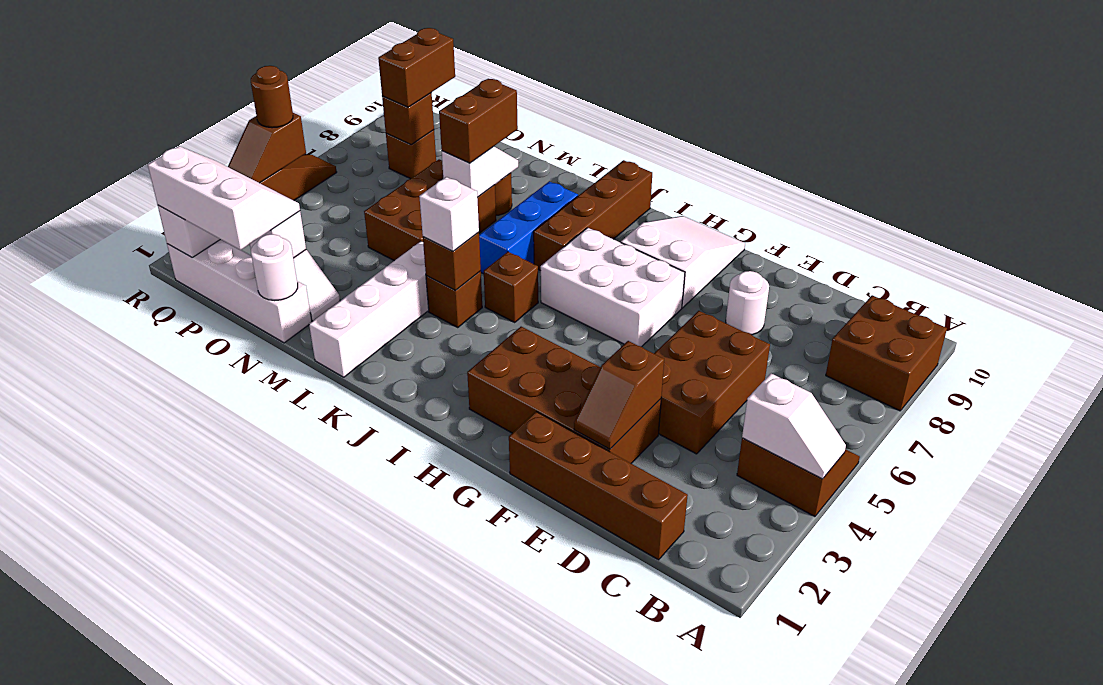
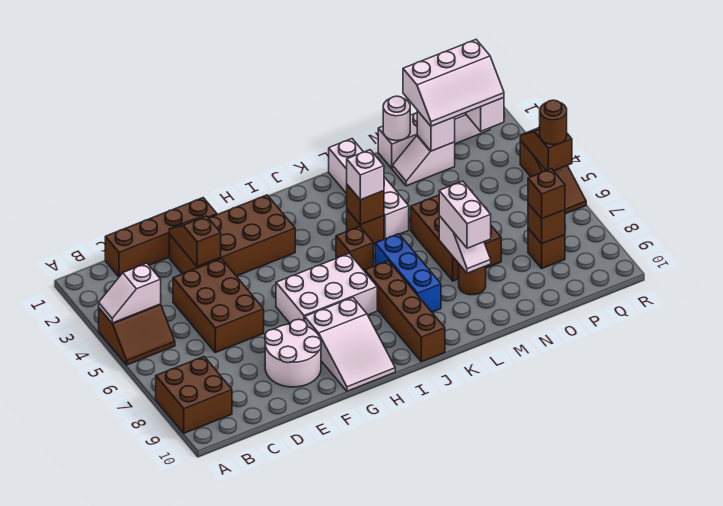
white 1x1 round brick [726,271,769,335] -> white 2x2 round brick [265,319,321,387]
brown 1x2 brick [439,79,518,163] -> white 1x2 brick [439,181,491,248]
brown 1x2 brick [378,28,455,107] -> brown 1x1 brick [528,169,565,219]

